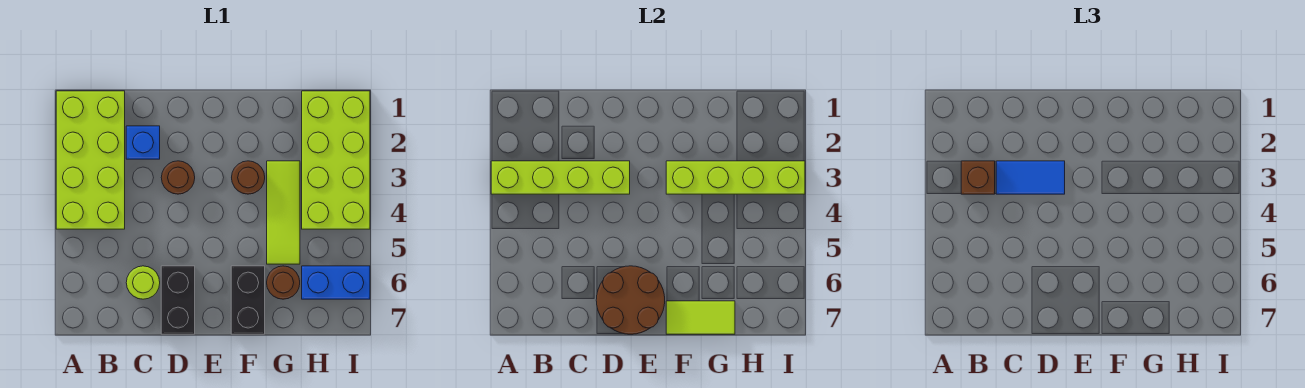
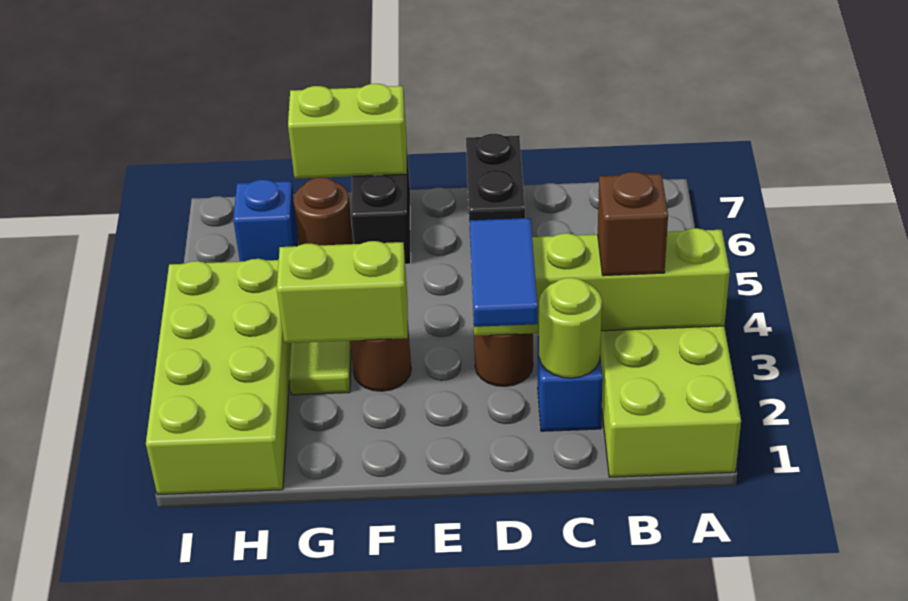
blue 1x2 tile [996,161,1065,194] -> blue 1x2 tile turned to [470,218,538,327]
lime 1x1 round brick [126,266,160,299] -> lime 1x1 round brick moved to [539,278,602,378]
brown 2x2 round brick [596,266,665,334] -> none
lime 1x4 brick [666,161,805,194] -> lime 1x2 brick [277,241,408,343]
lime 1x2 tile [666,301,735,334] -> lime 1x2 brick [288,84,407,179]
blue 1x2 brick [302,266,370,299] -> blue 1x1 brick [233,180,298,261]

